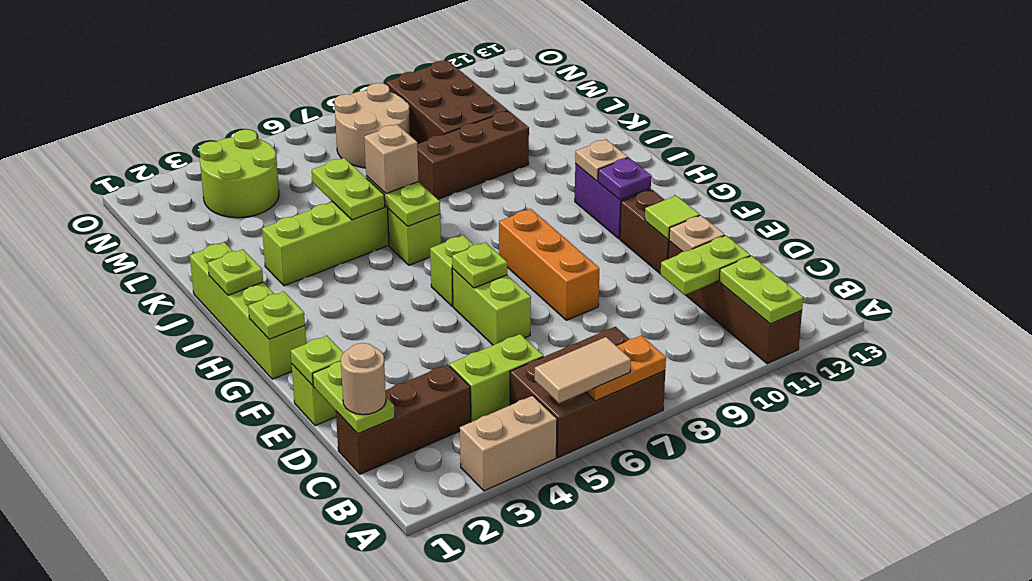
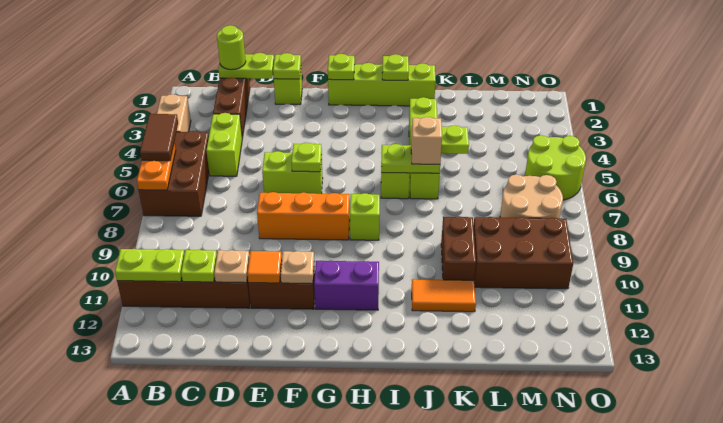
tan 1x2 tile [535,337,631,403] -> brown 1x2 tile [140,114,178,161]
tan 1x1 round brick [341,343,386,415] -> lime 1x1 round brick [217,25,246,70]
lime 1x2 plate [661,235,750,295] -> lime 1x1 plate [181,250,217,282]
lime 1x1 tile [645,196,700,240] -> orange 1x1 tile [247,251,282,283]
lime 1x1 brick [430,235,473,306] -> lime 1x1 brick moved to [350,193,380,240]
purple 1x1 plate [598,158,651,200] -> none
tan 1x1 plate [575,139,628,181] -> tan 1x1 plate moved to [281,251,314,284]
none -> orange 1x2 tile [412,279,476,312]
brown 1x3 brick [417,111,529,199] -> brown 1x2 brick [441,216,476,280]
lime 2x2 round brick [199,129,279,218] -> lime 2x2 round brick moved to [525,135,586,200]

